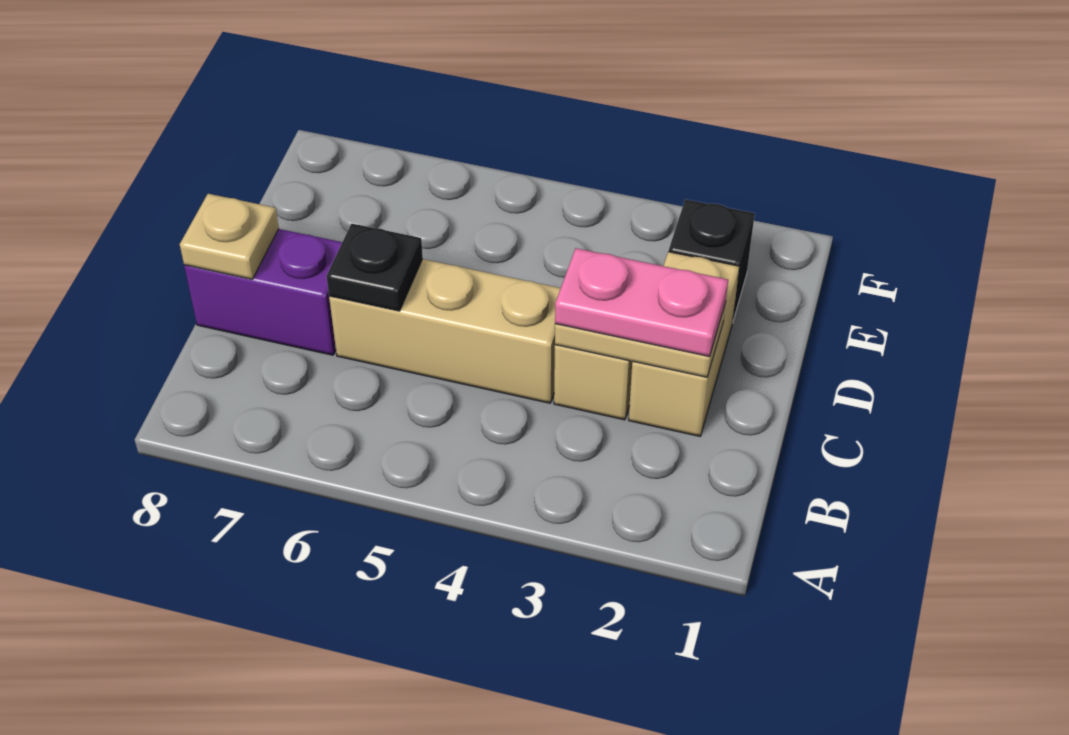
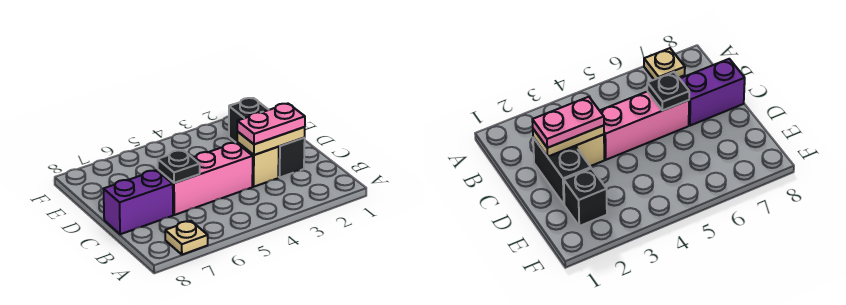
tan 1x2 brick [629,252,739,436] -> black 1x2 brick [261,112,305,177]
tan 1x3 brick [329,259,561,403] -> pink 1x3 brick [158,143,253,215]
tan 1x1 plate [180,194,279,279] -> tan 1x1 plate moved to [165,221,208,255]

